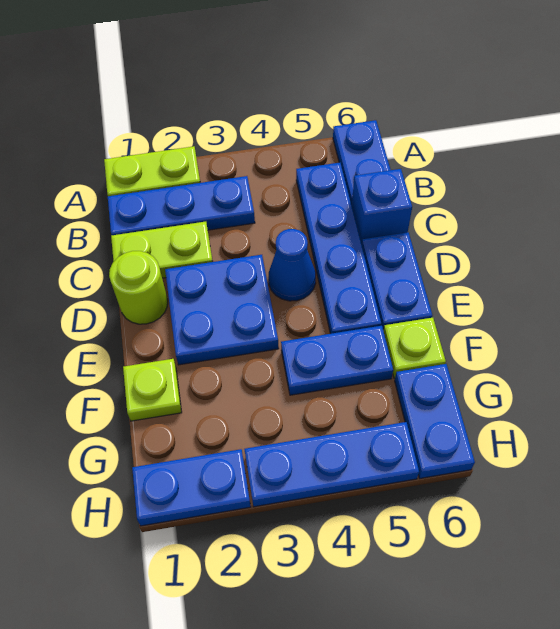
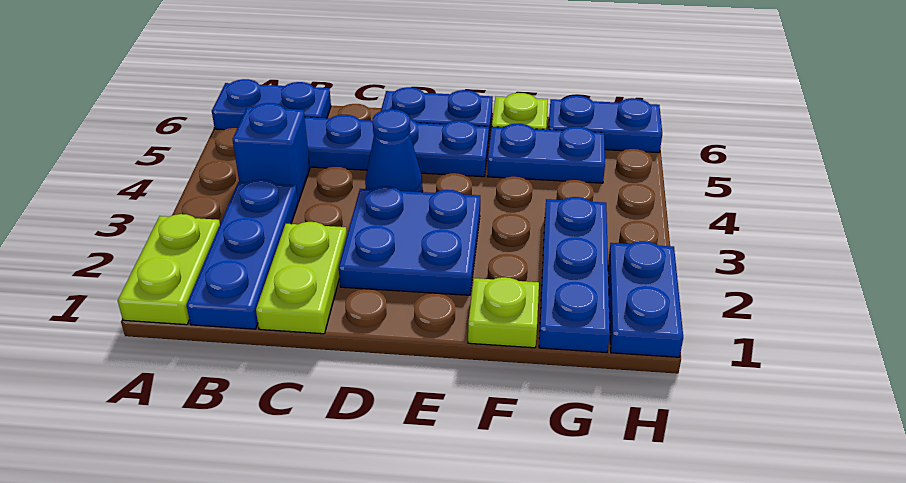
blue 1x1 brick [352,169,412,245] -> blue 1x1 brick moved to [233,103,310,202]
lime 1x1 round brick [109,251,168,324] -> none
blue 1x2 plate [281,326,393,395] -> blue 1x2 plate turned to [487,124,605,183]
blue 1x3 plate [244,422,419,507] -> blue 1x3 plate moved to [539,197,610,353]

